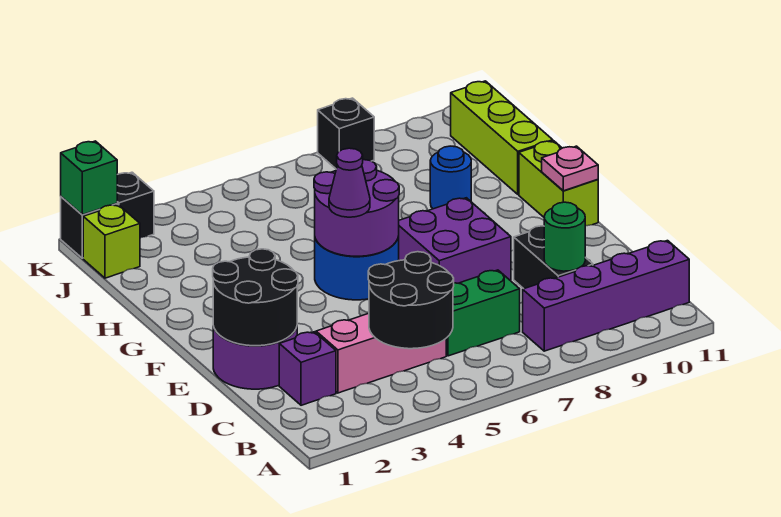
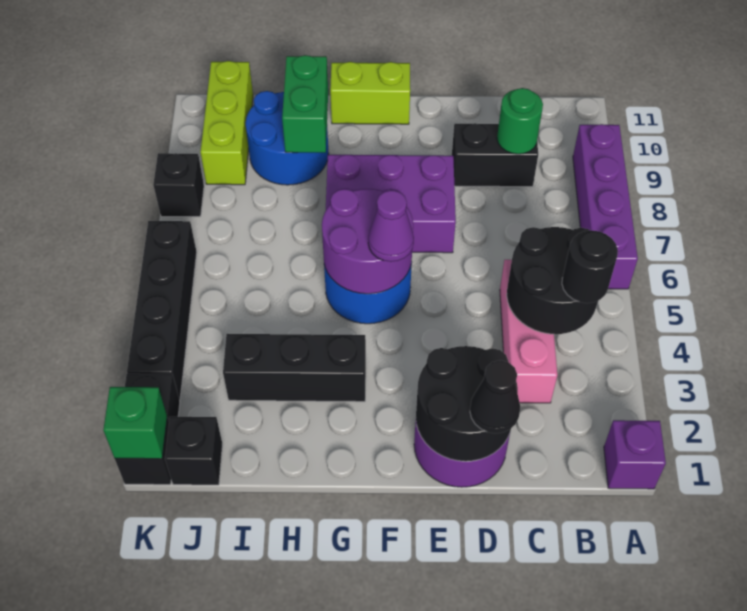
none -> black 1x1 round brick [562,230,618,303]
purple 1x4 brick [523,241,689,351] -> purple 1x4 brick moved to [573,124,638,289]
purple 1x1 brick [279,332,336,405] -> purple 1x1 brick moved to [604,420,666,489]
green 1x2 brick [446,270,520,356] -> green 1x2 brick moved to [282,55,328,153]
none -> black 1x1 cone [470,360,520,433]
purple 2x2 brick [398,198,511,283] -> purple 2x3 brick [326,155,456,253]
pink 1x1 plate [542,146,598,191] -> none
none -> black 1x3 brick [223,334,366,402]
blue 1x1 round brick [430,146,471,209] -> blue 2x2 round brick [246,91,329,185]
lime 1x3 brick [451,81,553,194] -> lime 1x3 brick turned to [201,61,253,185]
lime 1x1 brick [83,205,140,278] -> black 1x1 brick [165,417,222,485]
none -> black 1x4 brick [127,221,197,400]

